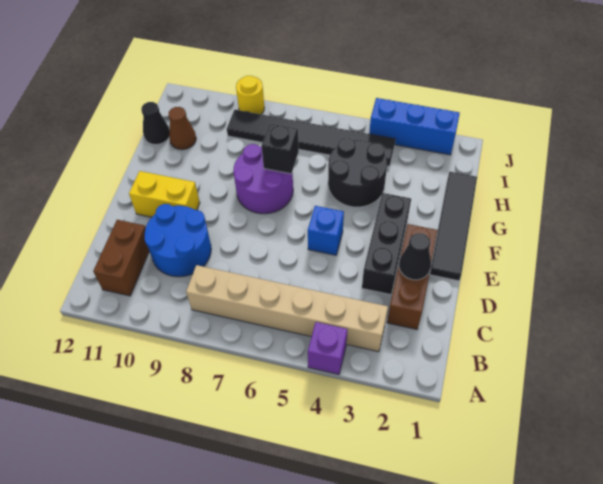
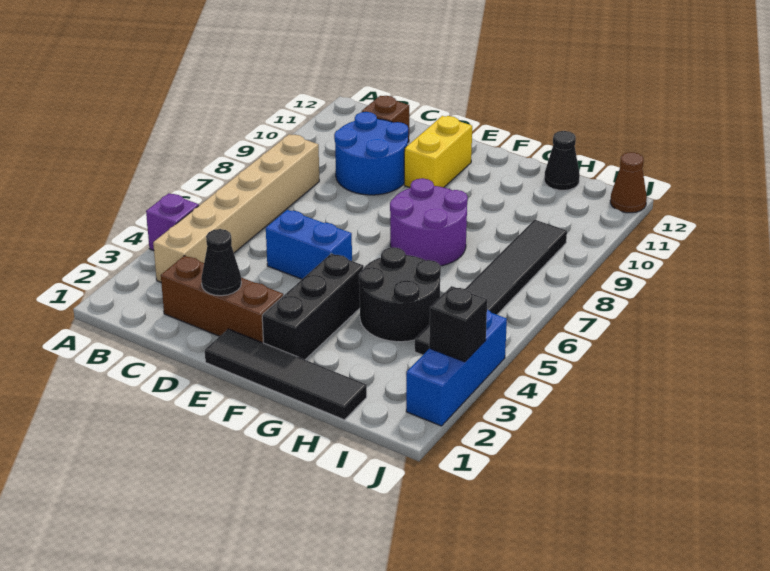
brown 1x2 brick [93,220,149,296] -> brown 1x1 brick [362,96,409,142]
black 1x3 brick [362,193,411,295] -> black 1x3 brick turned to [262,253,364,360]
blue 1x1 brick [308,206,344,255] -> blue 1x2 brick [266,210,352,279]
black 1x1 brick [262,124,299,174] -> black 1x1 brick moved to [429,286,487,362]
brown 1x1 cone [169,107,196,150] -> brown 1x1 cone moved to [610,152,647,213]
yellow 1x1 round brick [236,76,264,114] -> none

